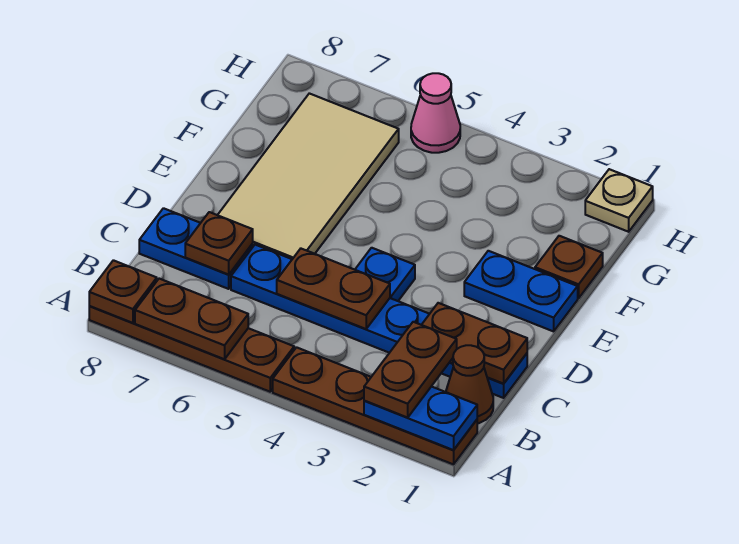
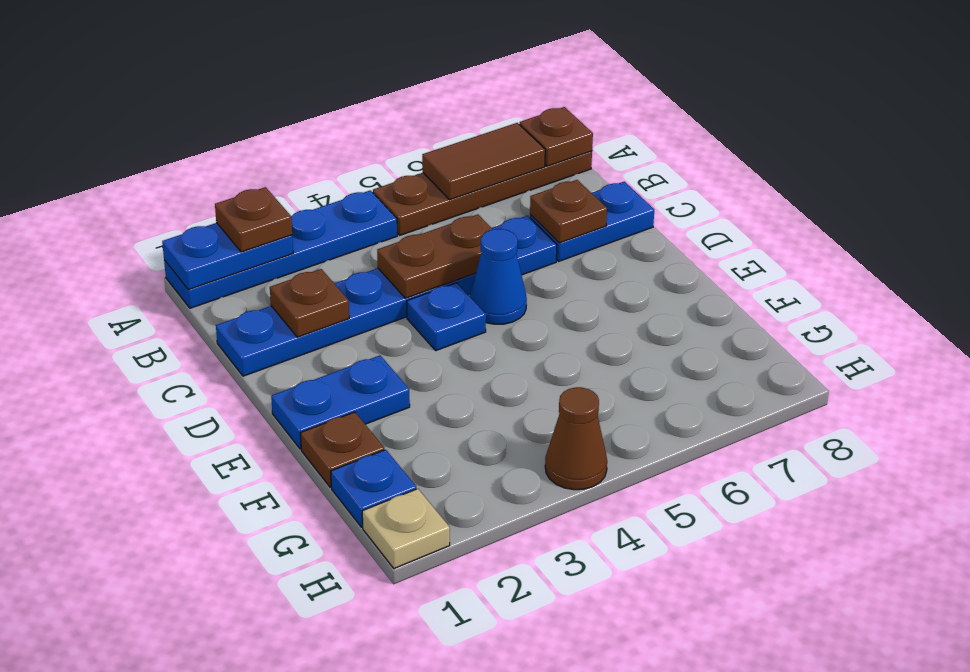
brown 1x4 plate [273,347,477,464] -> blue 1x4 plate [164,190,397,308]
brown 1x2 plate [364,322,457,417] -> brown 1x1 plate [215,187,292,252]
brown 1x2 plate [135,279,248,359] -> brown 1x2 tile [422,123,545,200]
brown 1x1 cone [446,345,493,424] -> brown 1x1 cone moved to [545,387,607,490]
brown 1x2 plate [422,303,527,384] -> brown 1x1 plate [270,269,349,337]
none -> blue 1x1 cone [470,229,527,324]
tan 2x4 tile [218,93,399,259] -> none
none -> blue 1x1 plate [331,450,416,527]
pink 1x1 cone [411,73,460,153] -> none

